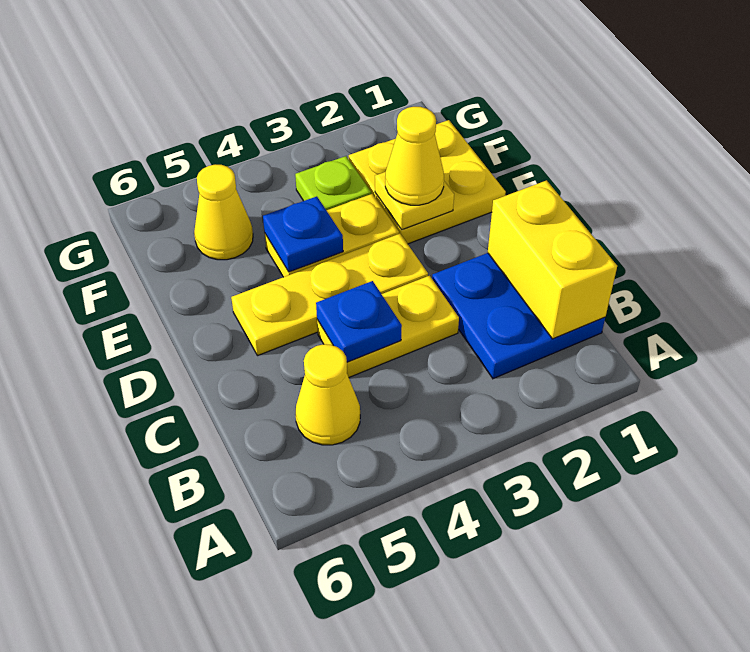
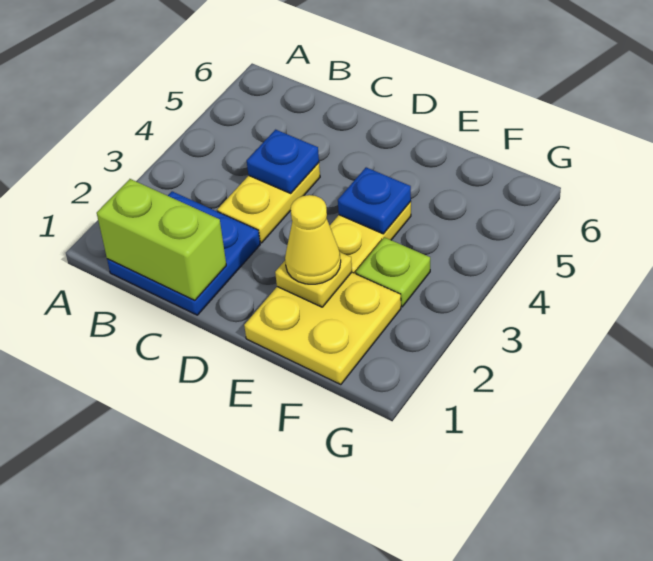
yellow 1x2 brick [488,180,617,339] -> lime 1x2 brick [97,179,226,300]
yellow 1x1 cone [296,344,360,445] -> none
yellow 1x3 plate [231,234,428,356] -> none
yellow 1x1 cone [194,165,253,260] -> none

